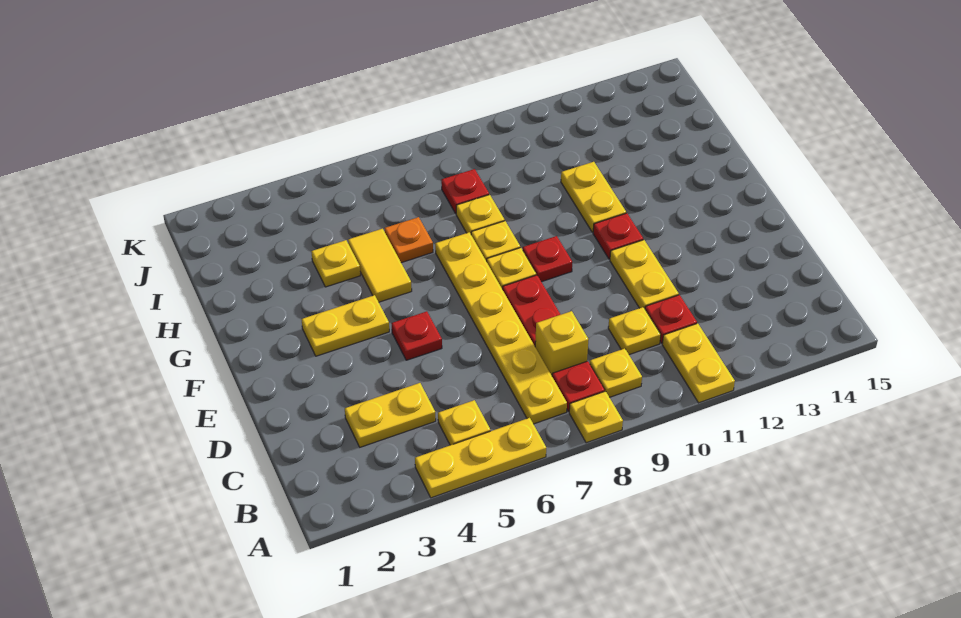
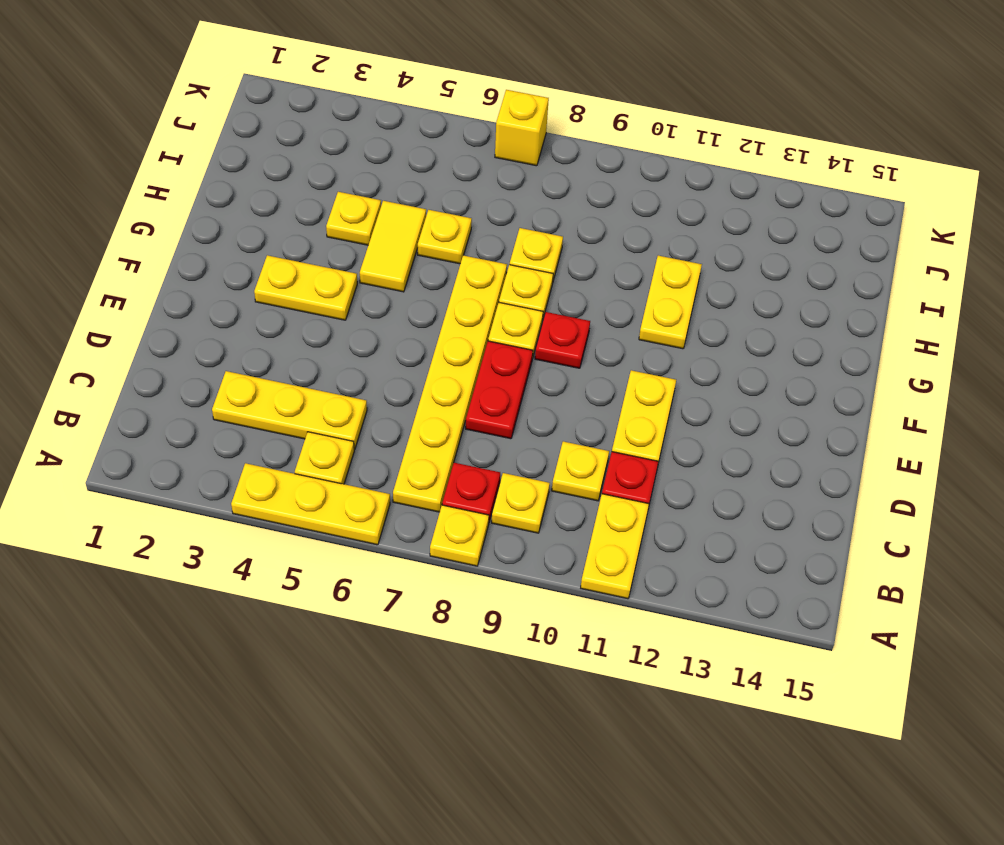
yellow 1x2 plate [345,383,436,447] -> yellow 1x3 plate [212,371,367,450]
yellow 1x1 brick [535,311,588,375] -> yellow 1x1 brick moved to [495,90,549,166]
red 1x1 plate [391,311,442,360] -> none
red 1x1 plate [593,213,643,259] -> none
orange 1x1 plate [385,217,433,263] -> yellow 1x1 plate [418,210,472,264]
red 1x1 plate [441,169,489,213] -> none

